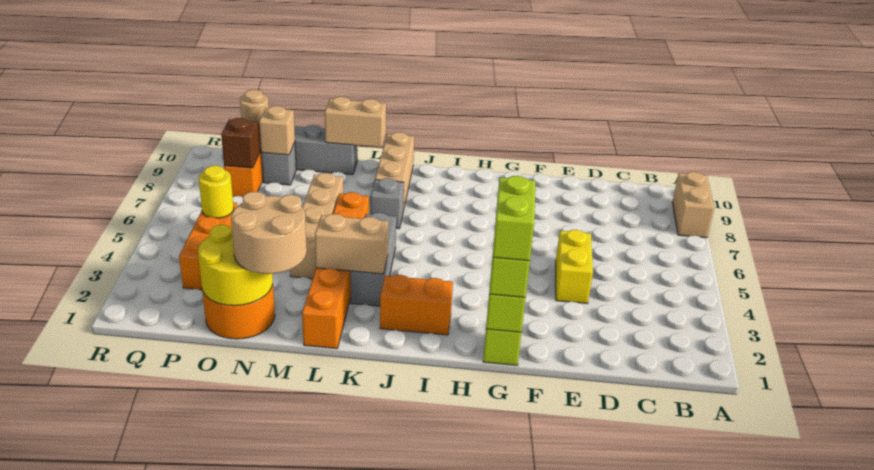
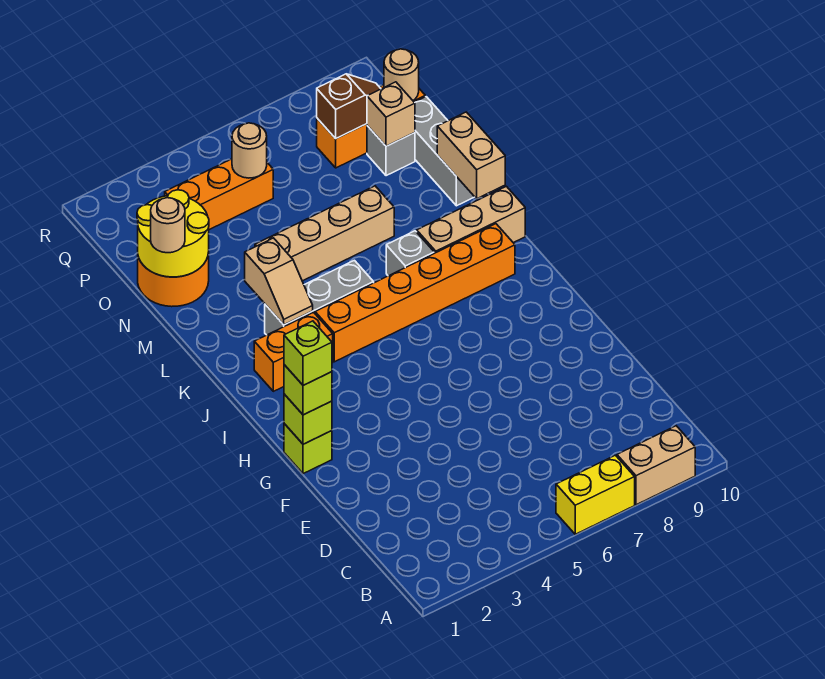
yellow 1x2 brick [556,230,593,304] -> yellow 1x2 brick moved to [556,455,635,534]
lime 1x2 brick [493,176,536,261] -> lime 1x1 brick [284,321,332,385]
orange 1x2 brick [380,275,453,335] -> orange 1x2 brick turned to [254,312,333,391]
tan 1x2 brick [315,214,388,274] -> tan 1x2 slope [245,238,313,325]
orange 1x6 brick [302,192,369,349] -> orange 1x6 brick moved to [315,224,515,362]
tan 2x2 round brick [231,192,307,274] -> tan 1x1 round brick [151,198,185,253]
yellow 1x1 round brick [199,166,234,218] -> tan 1x1 round brick [232,123,267,178]

